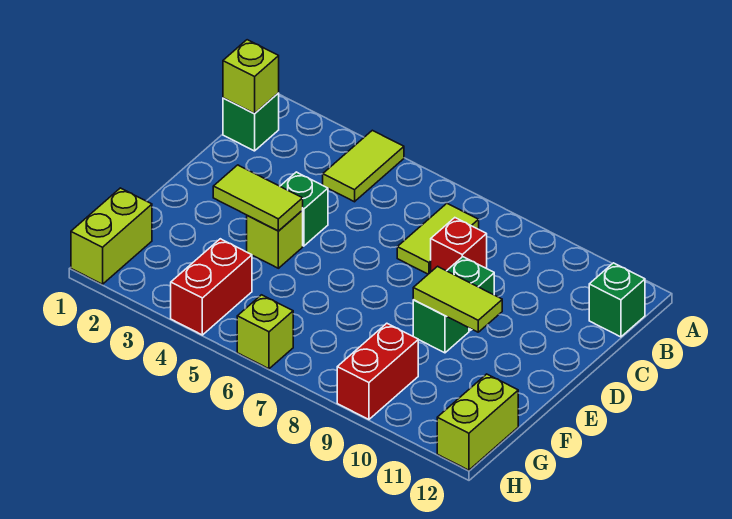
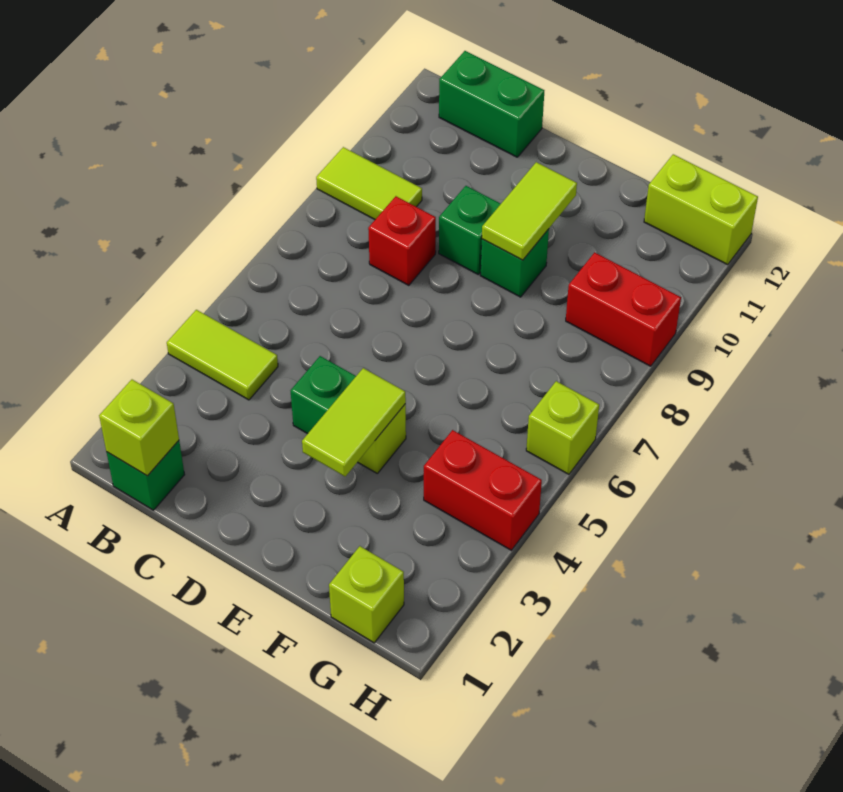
lime 1x2 tile [397,204,479,274] -> lime 1x2 tile moved to [316,147,422,220]
green 1x1 brick [589,263,645,337] -> green 1x2 brick [439,51,544,157]
lime 1x2 brick [71,188,152,284] -> lime 1x1 brick [329,546,404,643]

